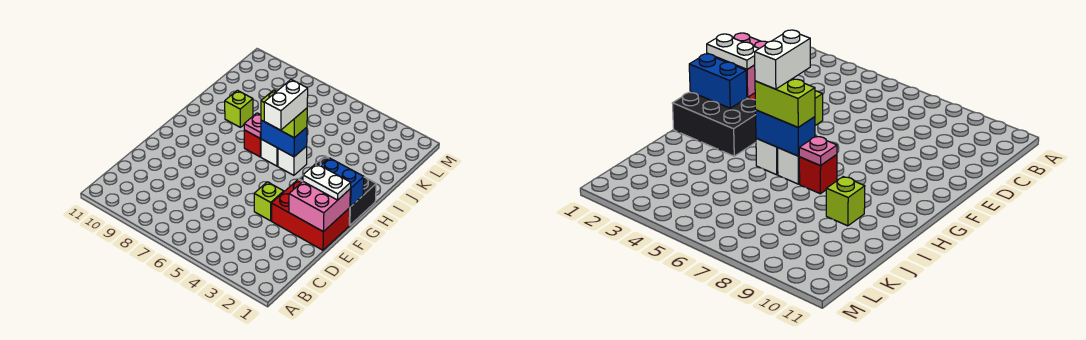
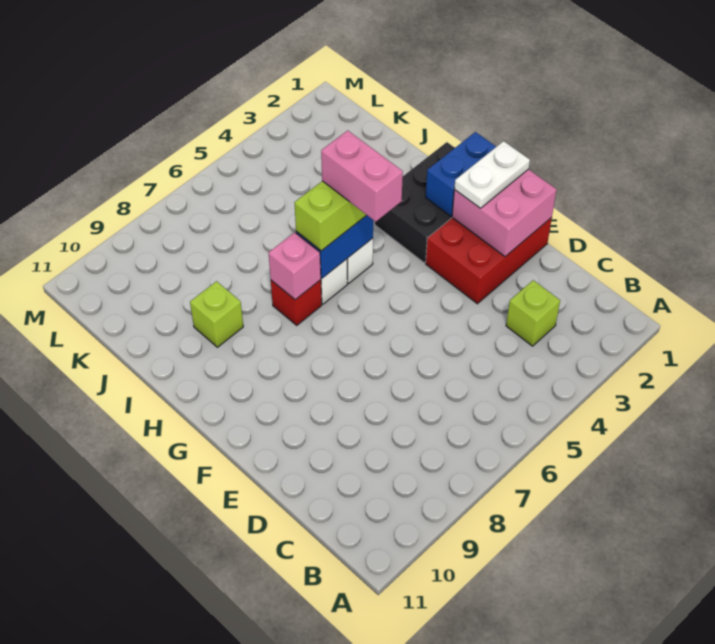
lime 1x1 brick [254,182,284,221] -> lime 1x1 brick moved to [506,280,560,346]
white 1x2 brick [264,80,308,130] -> pink 1x2 brick [321,131,403,222]
pink 1x1 plate [244,113,261,138] -> pink 1x1 brick [269,232,321,300]

